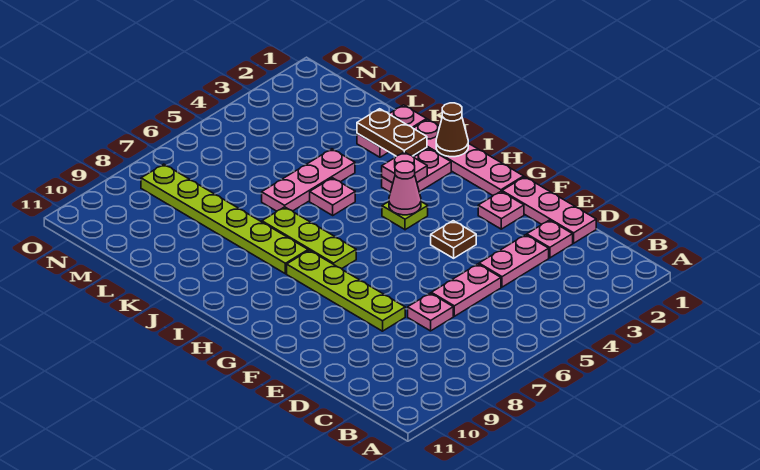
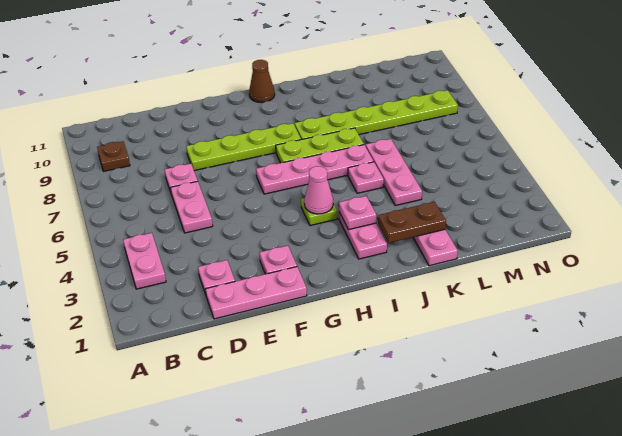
pink 1x2 plate [479,235,549,287] -> pink 1x2 plate moved to [123,233,166,289]
brown 1x1 plate [431,221,476,258] -> brown 1x1 plate moved to [97,141,130,171]
pink 1x4 plate [413,119,524,195] -> pink 1x4 plate moved to [256,145,374,194]
brown 1x1 cone [436,103,468,157] -> brown 1x1 cone moved to [249,60,275,103]

